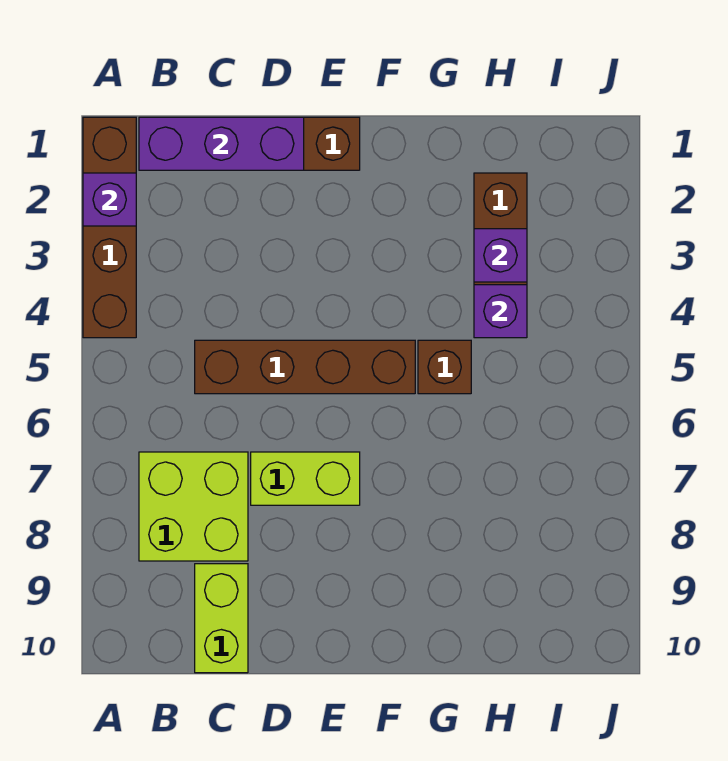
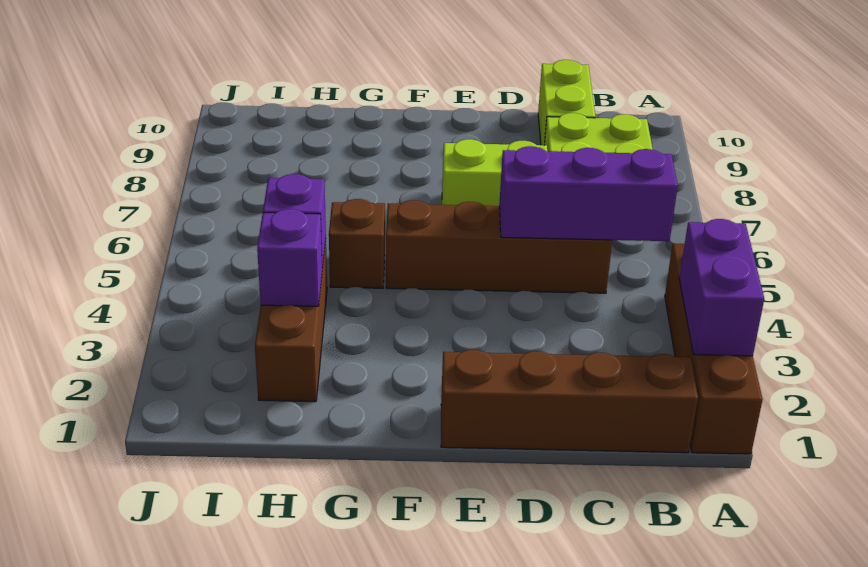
purple 1x1 brick [83,173,136,226] -> purple 1x2 brick [679,219,764,356]
purple 1x3 brick [139,117,304,170] -> purple 1x3 brick moved to [499,146,678,241]

